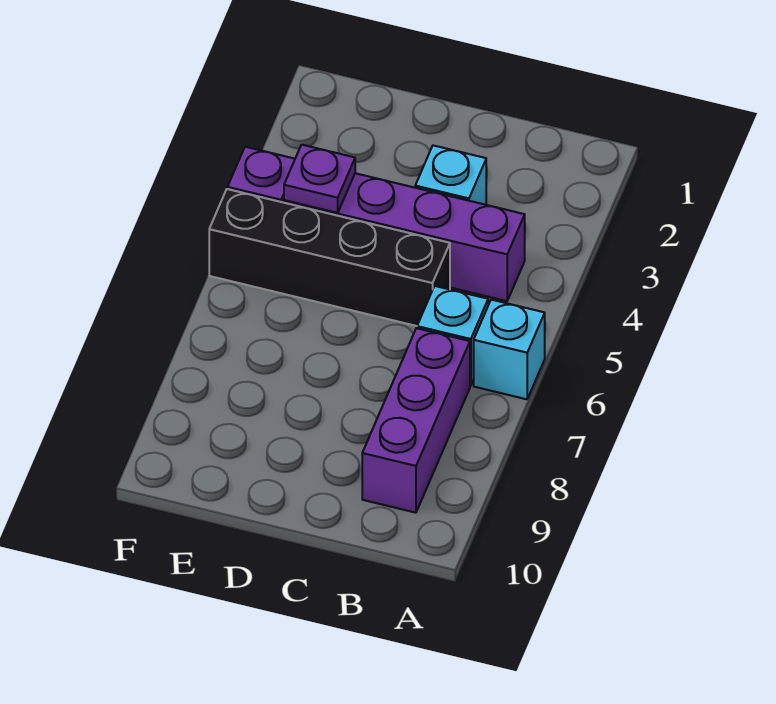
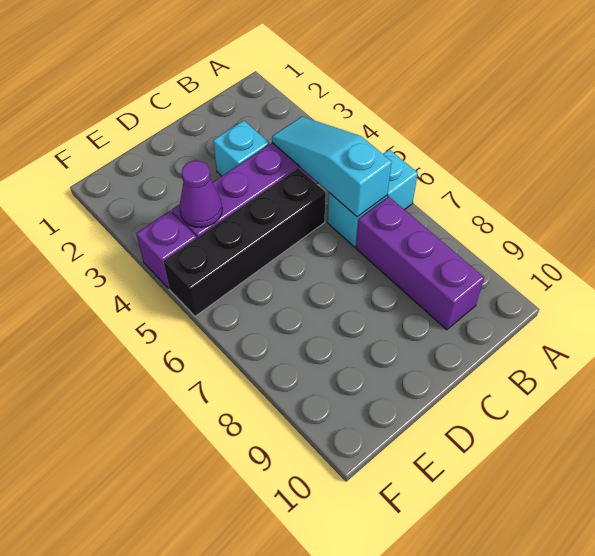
none -> cyan 1x3 slope [272,116,392,217]
purple 1x1 plate [284,145,355,213] -> purple 1x1 cone [179,161,222,228]

